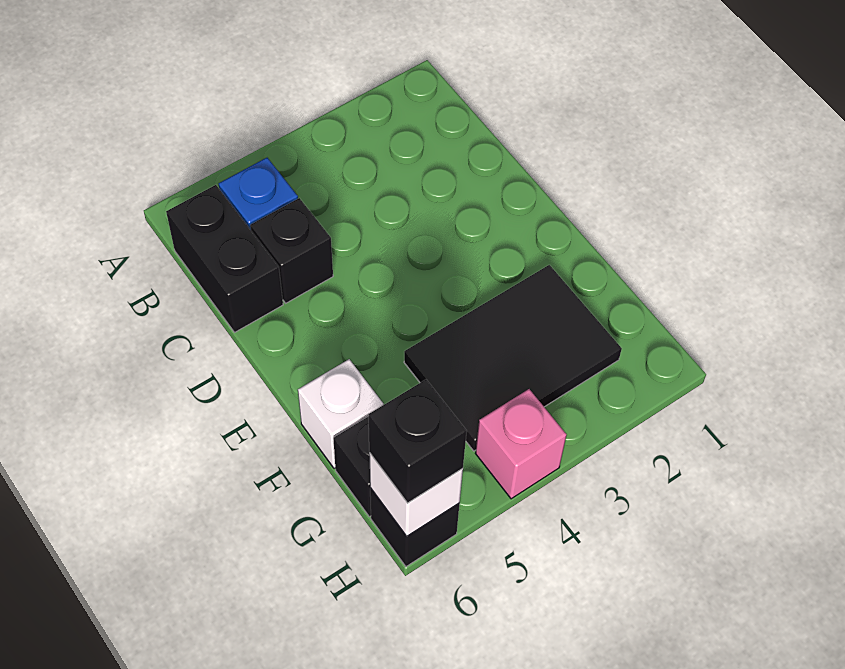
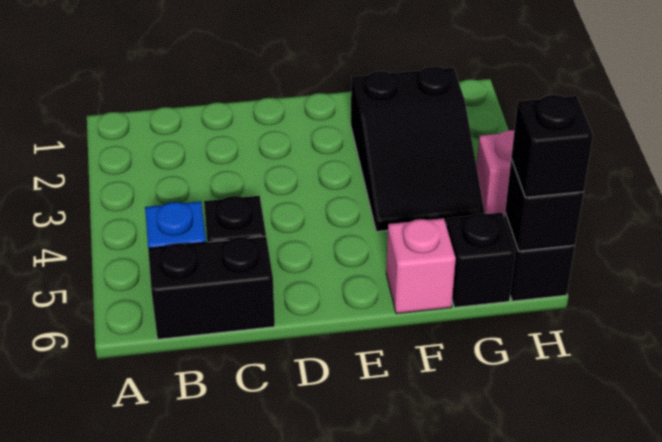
black 2x3 tile [404,265,622,451] -> black 2x3 slope [351,66,484,231]
white 1x1 brick [298,359,384,468] -> pink 1x1 brick [386,218,456,314]
white 1x1 brick [369,453,463,536] -> black 1x1 brick [505,159,584,251]

